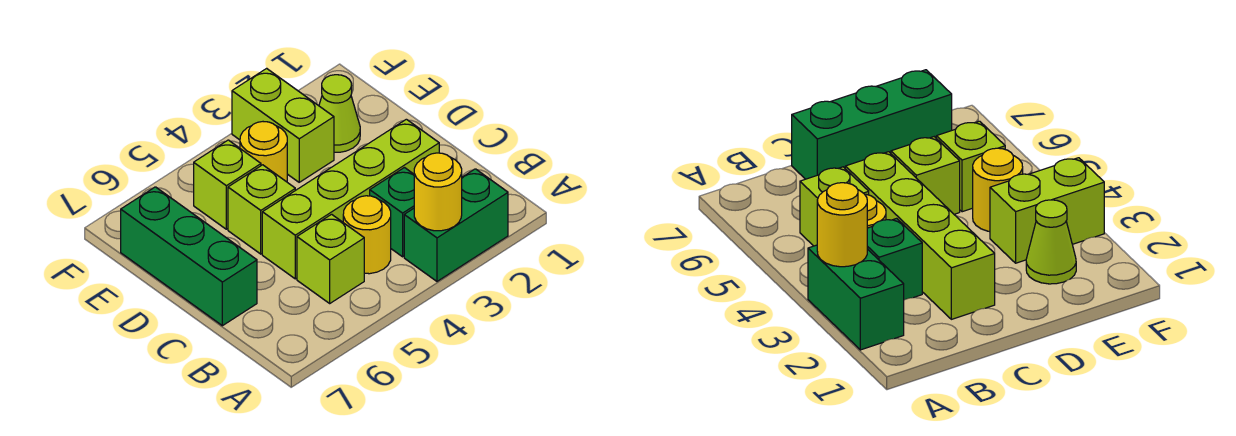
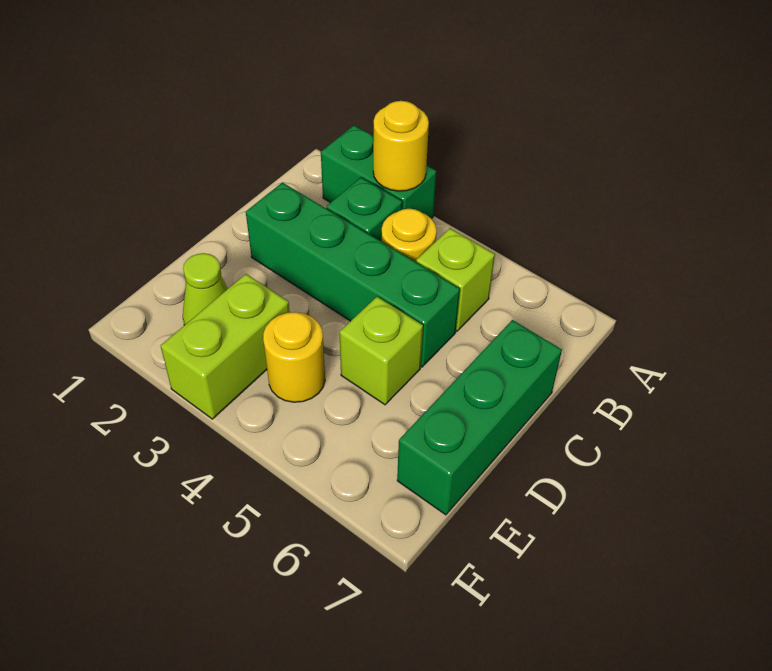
lime 1x4 brick [262,119,439,279] -> green 1x4 brick [246,182,460,367]
lime 1x1 brick [194,140,261,229] -> none

